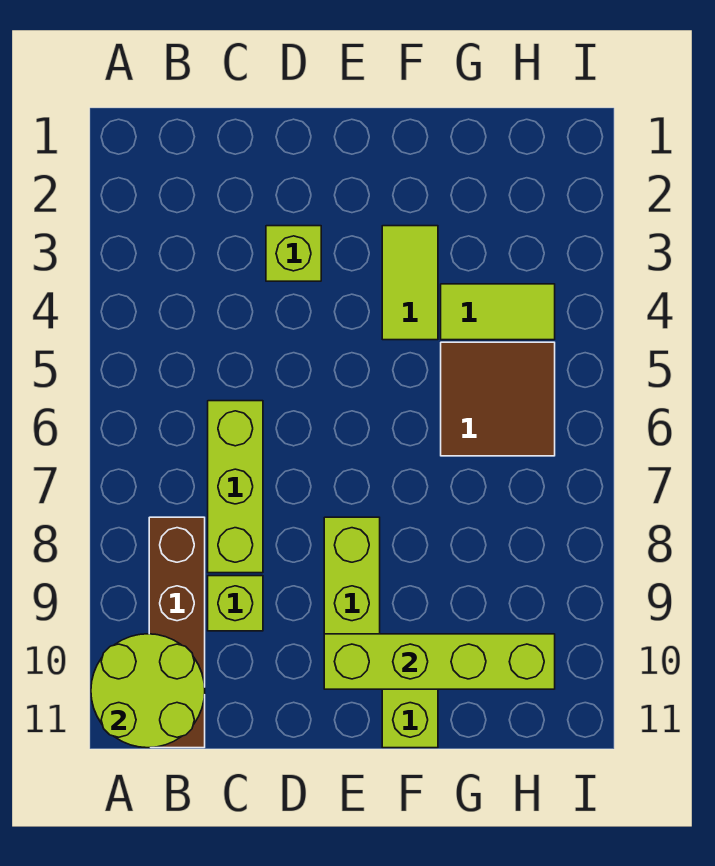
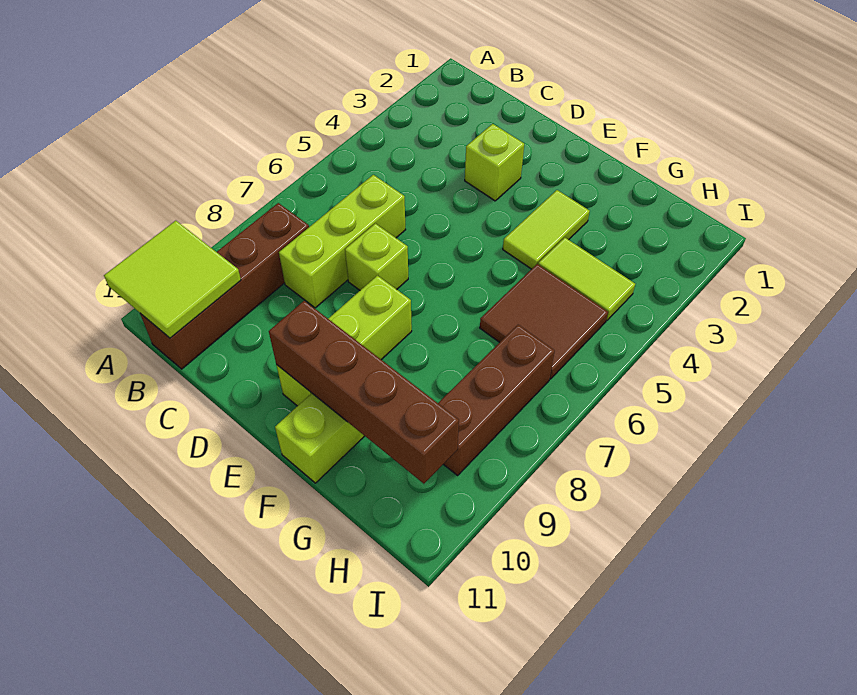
lime 2x2 round brick [91,634,205,748] -> lime 2x2 tile [104,221,241,338]
lime 1x1 brick [208,576,263,631] -> lime 1x1 brick moved to [345,223,408,290]
lime 1x4 brick [324,634,555,689] -> brown 1x4 brick [269,301,459,484]
none -> brown 1x3 brick [438,325,555,475]

